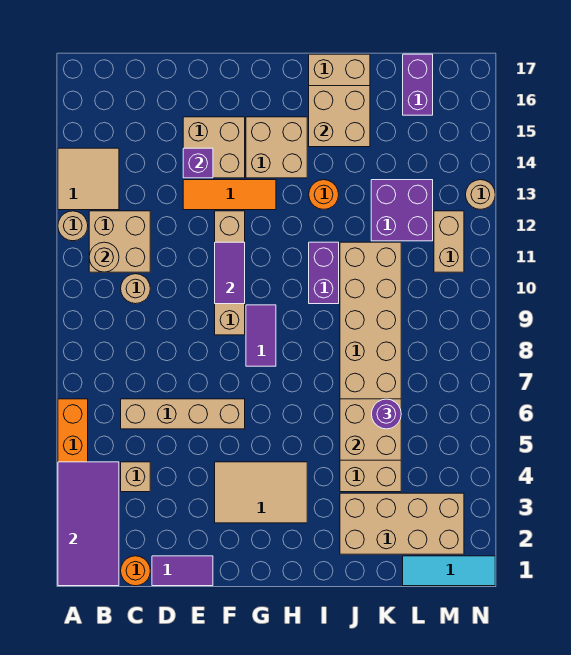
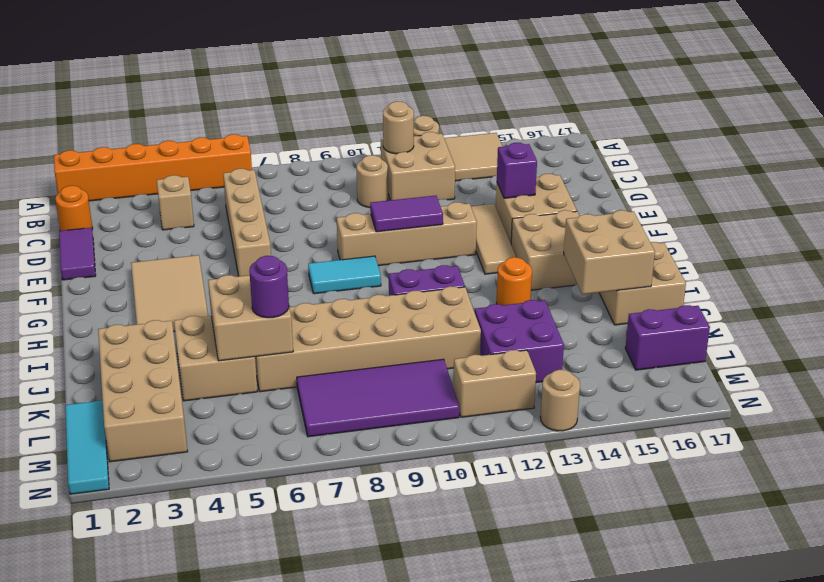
purple 2x4 tile [58,462,119,586] -> purple 2x4 tile moved to [297,359,459,437]
orange 1x3 tile [183,180,276,210] -> tan 1x3 tile [471,204,516,274]
purple 1x2 tile [246,305,276,366] -> cyan 1x2 tile [308,256,381,294]

